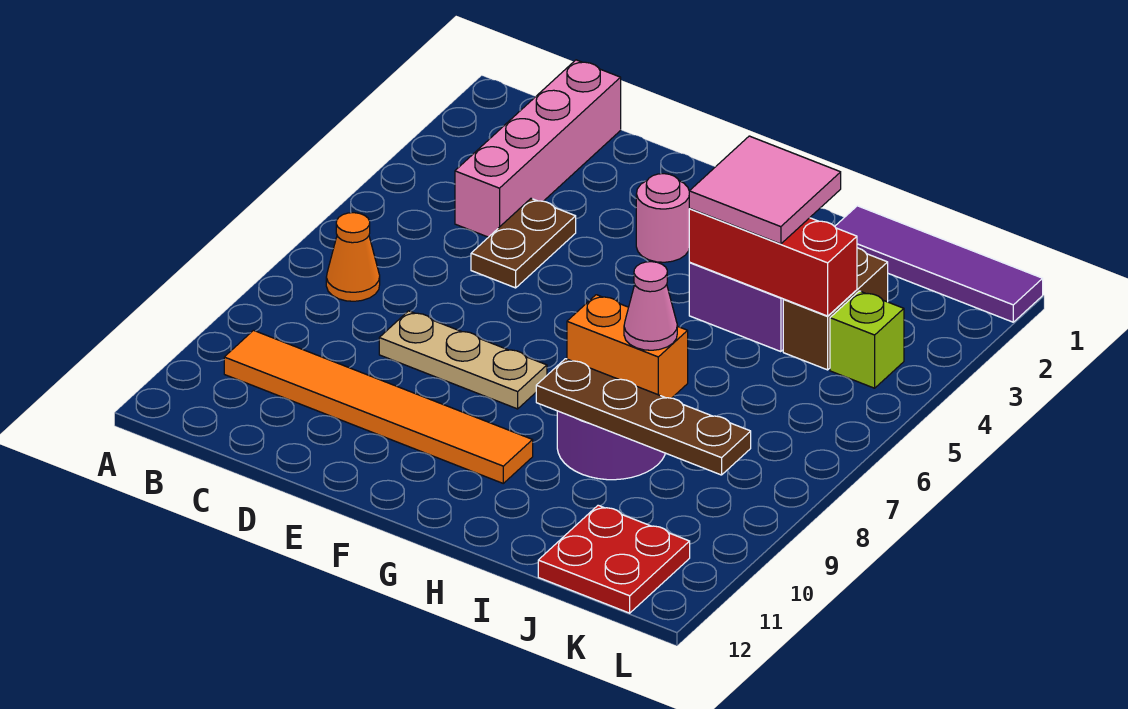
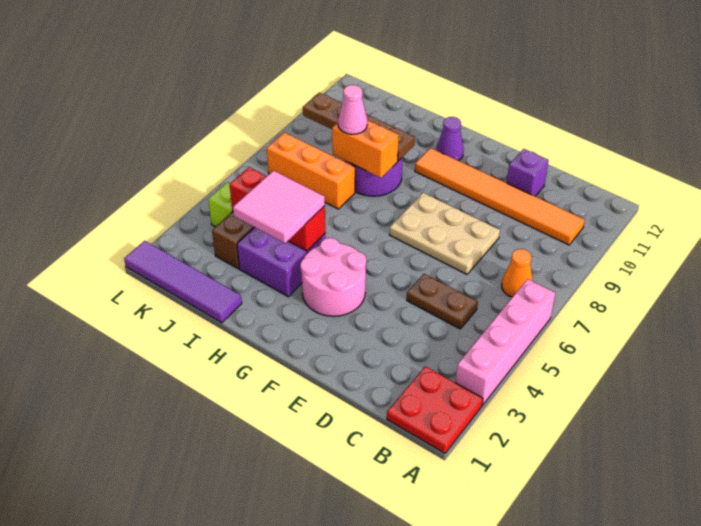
pink 1x4 brick [455,60,621,237] -> pink 1x4 brick moved to [455,279,555,405]
brown 1x2 plate [471,199,576,288] -> brown 1x2 plate turned to [407,274,478,329]
tan 1x3 plate [379,311,547,409] -> tan 2x3 plate [390,193,500,274]
none -> purple 1x1 brick [507,149,549,196]
pink 1x1 round brick [636,174,690,262] -> pink 2x2 round brick [300,238,366,316]
none -> purple 1x1 cone [436,117,464,161]
none -> orange 1x3 brick [267,132,355,209]
red 2x2 plate [538,505,690,613] -> red 2x2 plate moved to [387,366,483,453]

